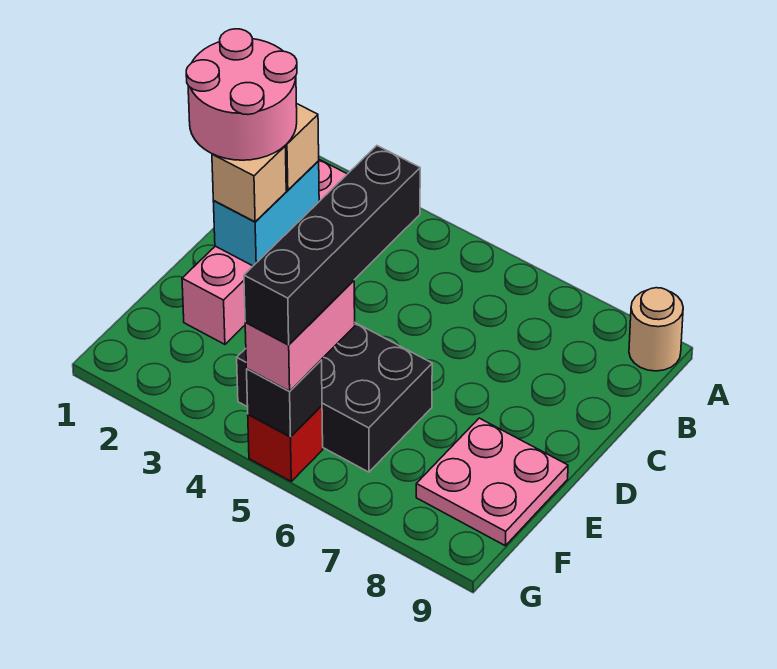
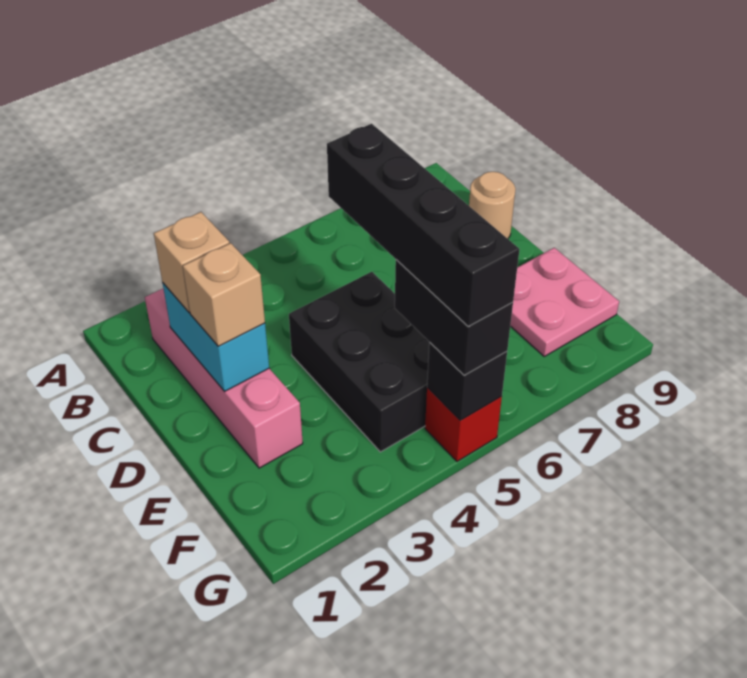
tan 1x1 round brick [629,288,683,371] -> tan 1x1 round brick moved to [469,172,516,239]
pink 2x2 round brick [186,29,297,160] -> none
black 2x3 brick [237,323,432,472] -> black 2x3 brick turned to [289,272,430,452]
pink 1x2 brick [245,281,355,391] -> black 1x2 brick [395,260,513,375]

